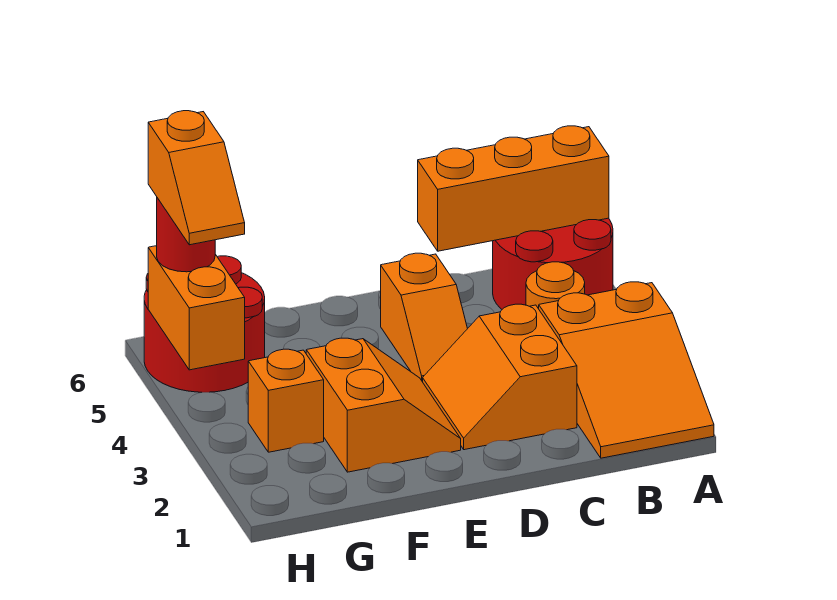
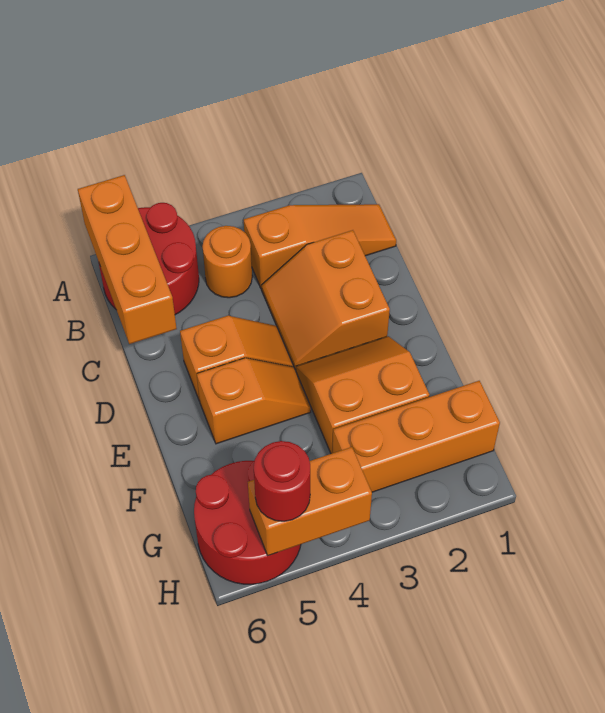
orange 2x3 slope [539,282,714,458] -> orange 1x3 slope [244,204,396,289]
orange 2x2 slope [423,304,577,450] -> orange 2x2 slope turned to [262,230,390,369]
orange 1x1 brick [248,349,324,452] -> orange 1x3 brick [332,381,500,492]
orange 1x2 slope [148,111,245,245] -> orange 1x2 slope moved to [197,358,311,444]

